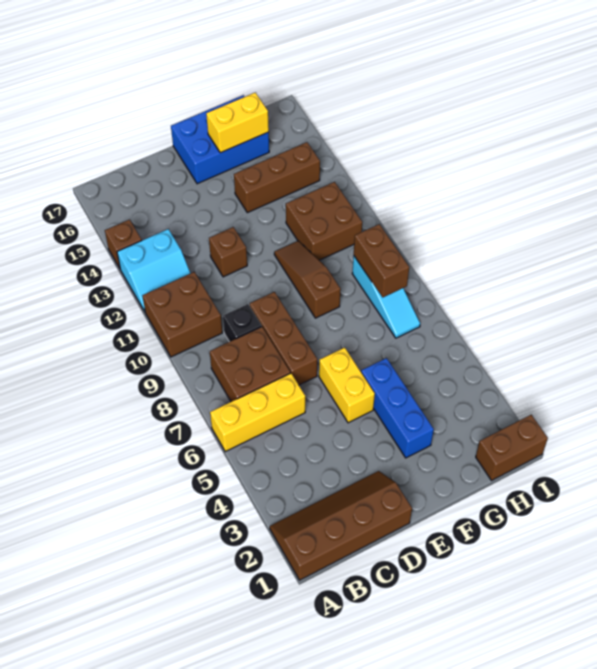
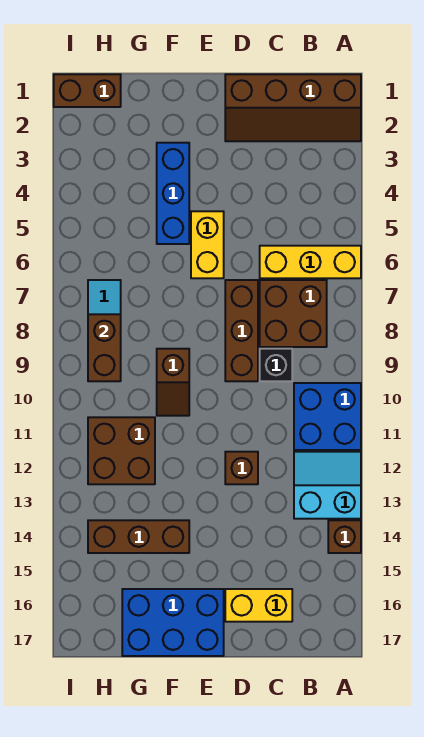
brown 2x2 brick [142,272,222,357] -> blue 2x2 brick [294,383,361,450]
brown 1x3 slope [274,241,341,318] -> brown 1x2 slope [157,349,189,416]
yellow 1x2 brick [206,93,269,153] -> yellow 1x2 brick moved to [225,589,292,622]

